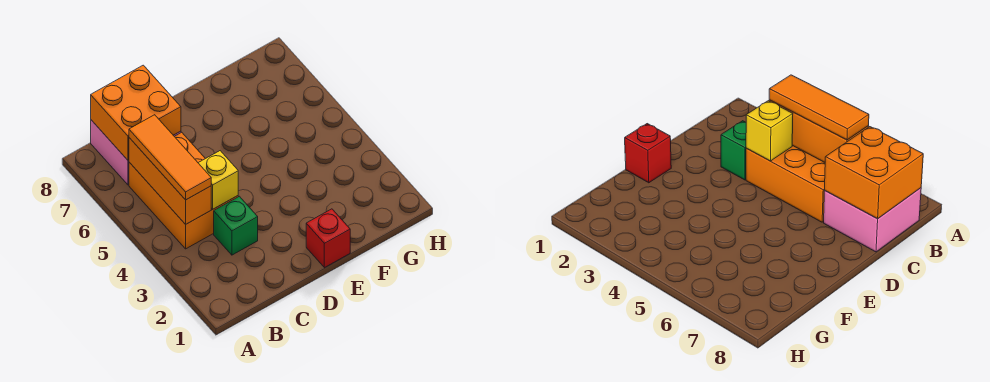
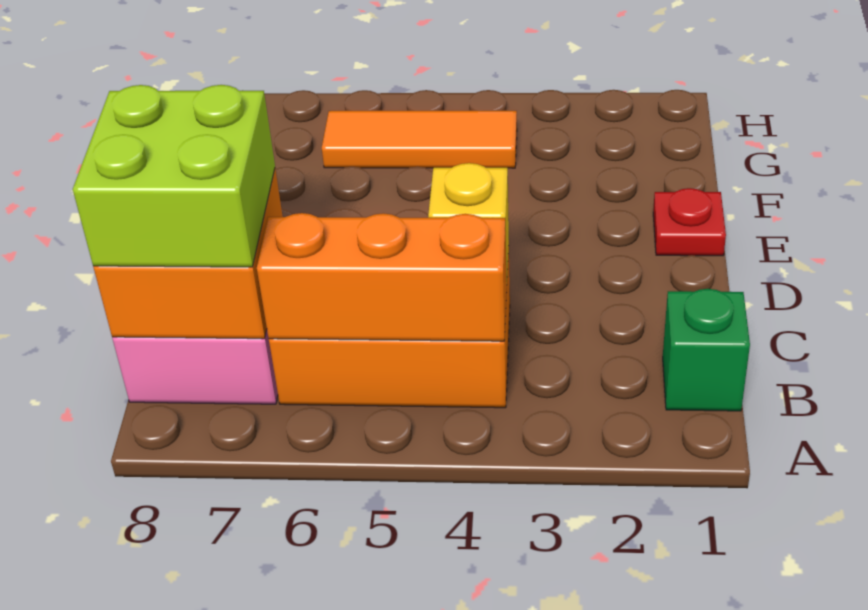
orange 1x3 tile [129,115,211,200] -> orange 1x3 tile moved to [322,111,517,168]
none -> lime 2x2 brick [73,85,275,267]
green 1x1 brick [214,196,258,255] -> green 1x1 brick moved to [663,289,750,411]
red 1x1 brick [306,209,350,268] -> red 1x1 plate [653,188,726,256]

